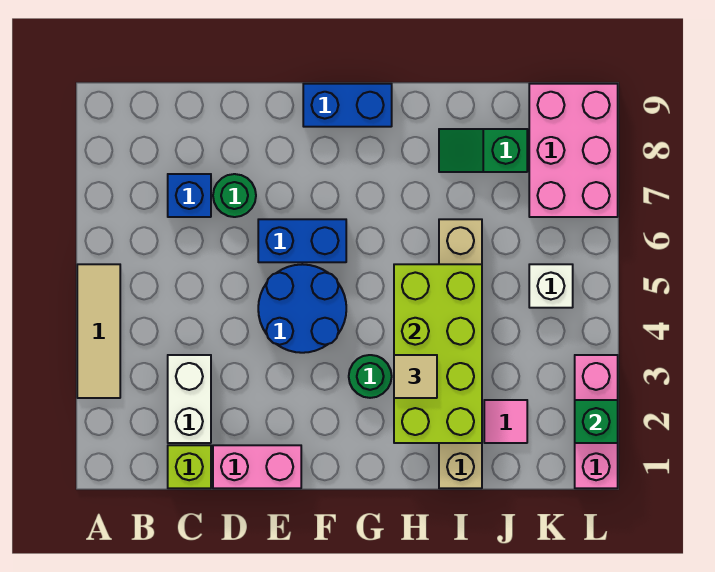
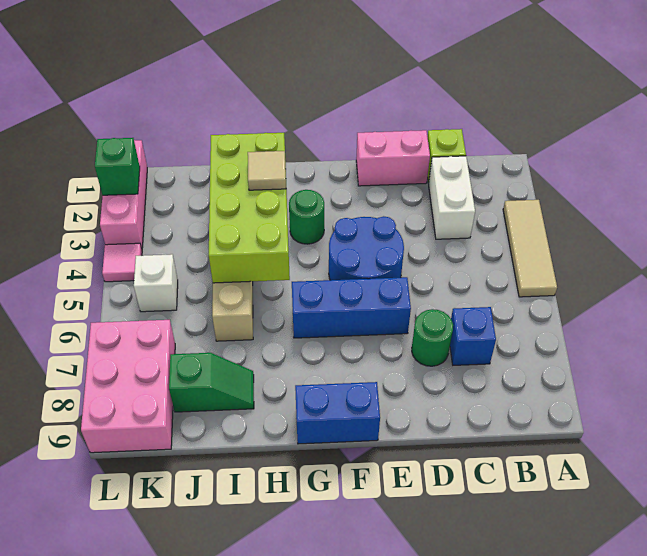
blue 1x2 brick [258,219,346,262] -> blue 1x3 brick [292,277,411,338]
pink 1x1 tile [484,400,527,443] -> pink 1x1 tile moved to [102,243,142,282]

